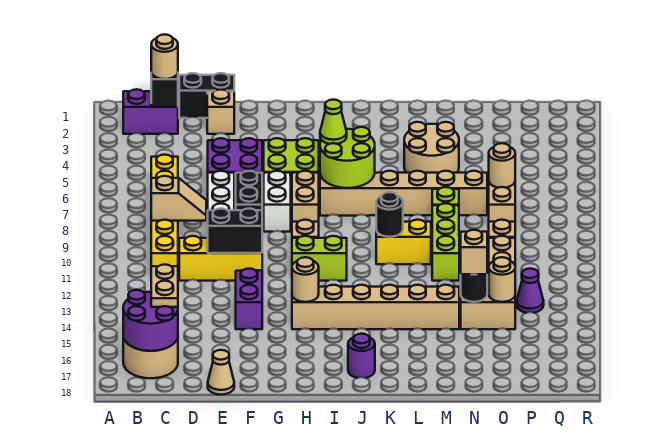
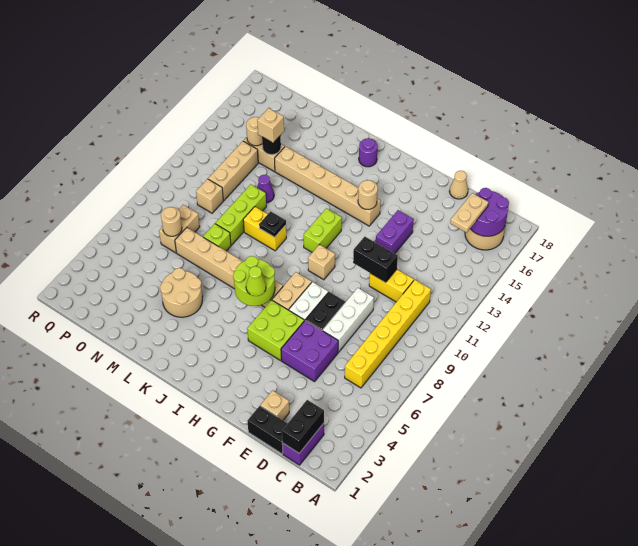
purple 1x2 brick [123,89,178,134] -> purple 1x2 brick turned to [282,423,324,465]
tan 1x1 round brick [151,34,178,79] -> none
tan 1x2 slope [151,176,206,221] -> none
yellow 1x3 brick [179,236,262,281] -> yellow 1x2 brick [369,270,414,302]
lime 1x2 brick [292,236,347,281] -> lime 1x2 brick turned to [304,208,342,252]
black 1x1 round brick [376,192,403,237] -> black 1x1 plate [259,211,286,237]
purple 1x1 cone [517,269,544,313] -> purple 1x1 cone moved to [257,175,274,203]

